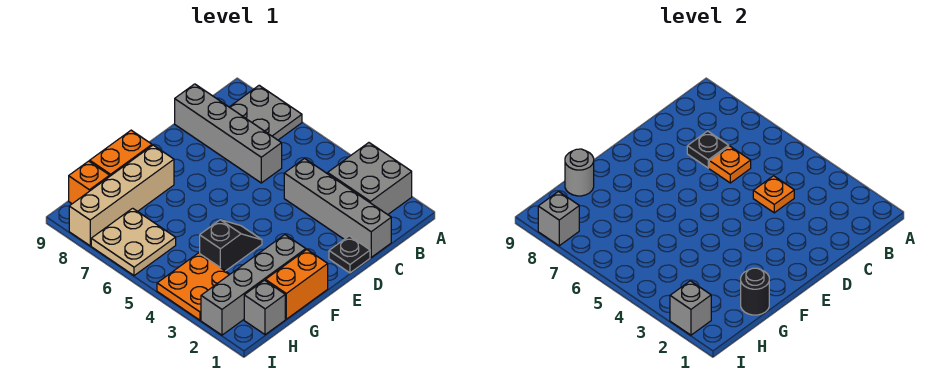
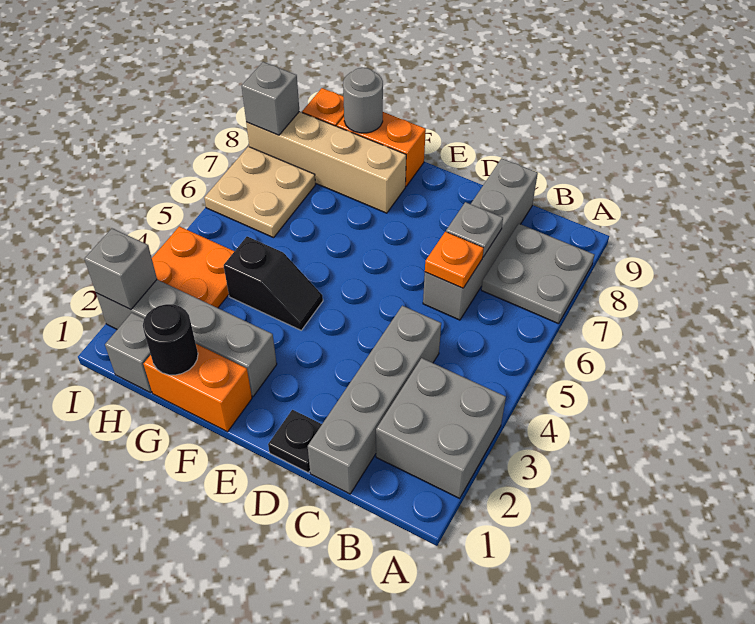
orange 1x1 plate [753,176,794,213] -> none
black 1x1 plate [687,131,729,168] -> grey 1x1 plate [446,202,503,257]

